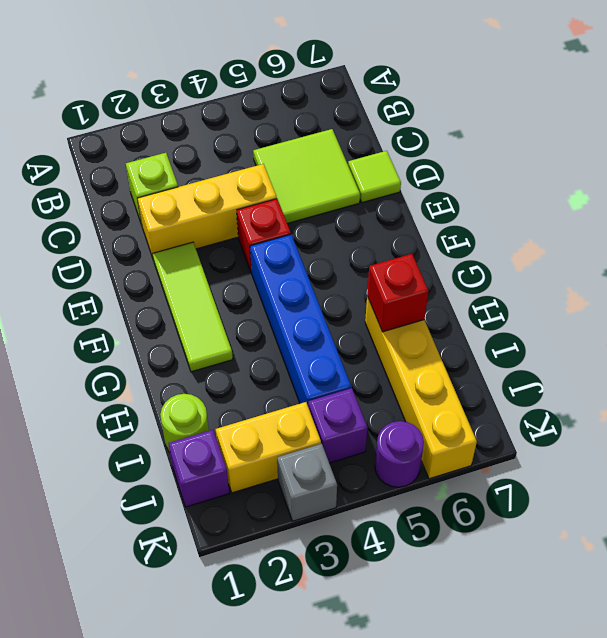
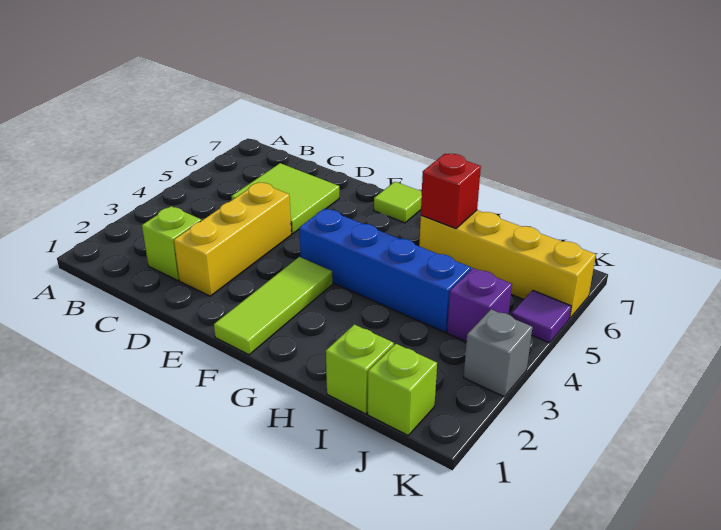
lime 1x1 tile [348,151,401,203] -> lime 1x1 tile moved to [374,182,422,223]
lime 1x3 tile [153,242,233,372] -> lime 1x3 tile turned to [214,257,333,355]
red 1x1 brick [237,199,291,273] -> none
lime 1x1 round brick [160,394,209,452] -> lime 1x1 brick [326,325,394,414]
purple 1x1 brick [168,430,229,507] -> lime 1x1 brick [368,344,437,435]
yellow 1x2 brick [216,402,321,493] -> none
purple 1x1 round brick [375,421,424,487] -> purple 1x1 tile [511,290,571,343]

